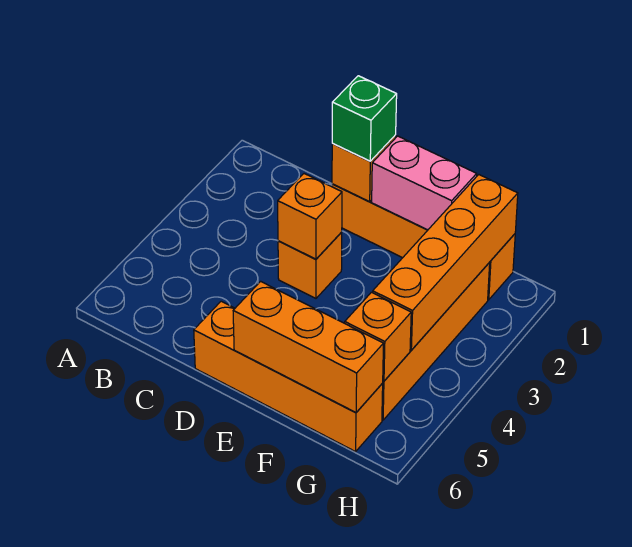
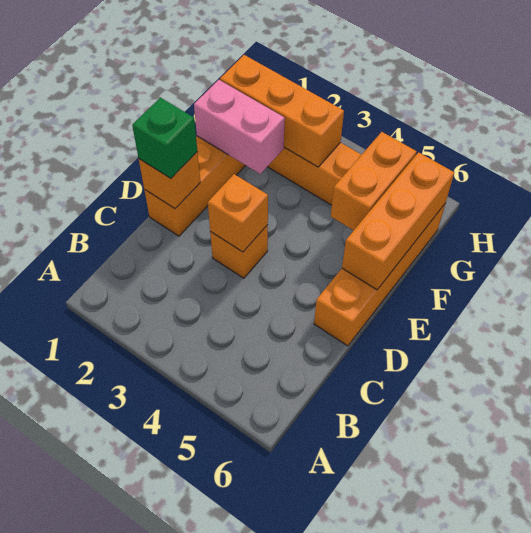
pink 1x2 brick [372,136,477,230] -> pink 1x2 brick turned to [194,80,285,174]
orange 1x4 brick [373,175,518,350] -> orange 1x3 brick [220,55,344,167]
orange 1x1 brick [345,292,411,381] -> orange 1x2 brick [331,132,417,230]

